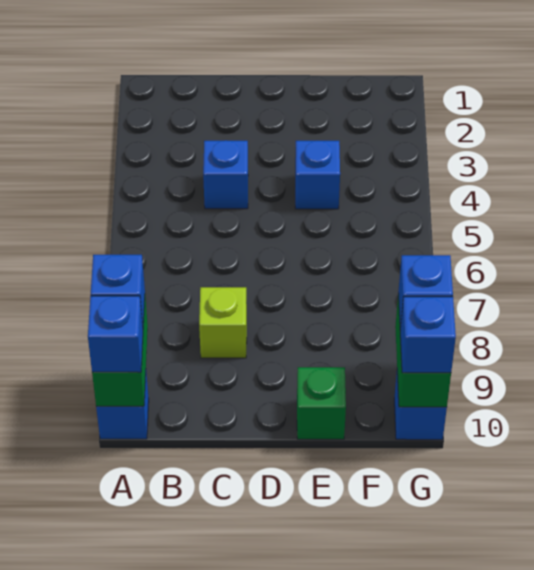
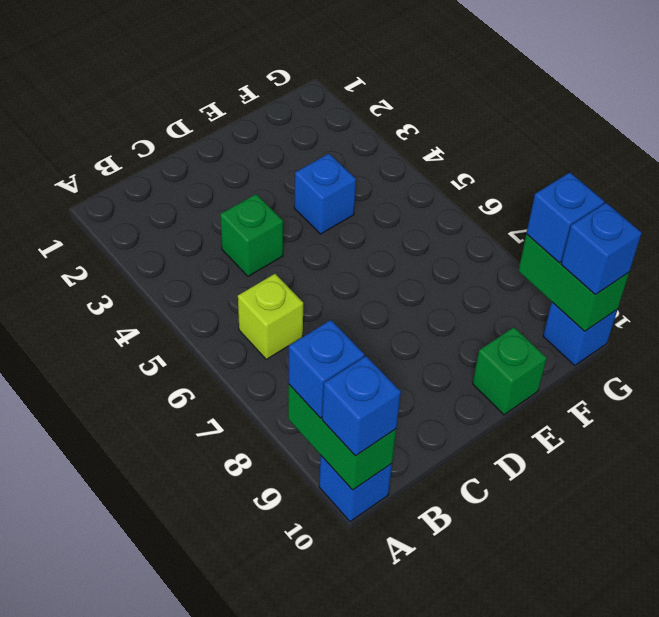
blue 1x1 brick [203,140,248,209] -> green 1x1 brick [220,194,283,276]
lime 1x1 brick [199,287,247,358] -> lime 1x1 brick moved to [238,274,303,359]

